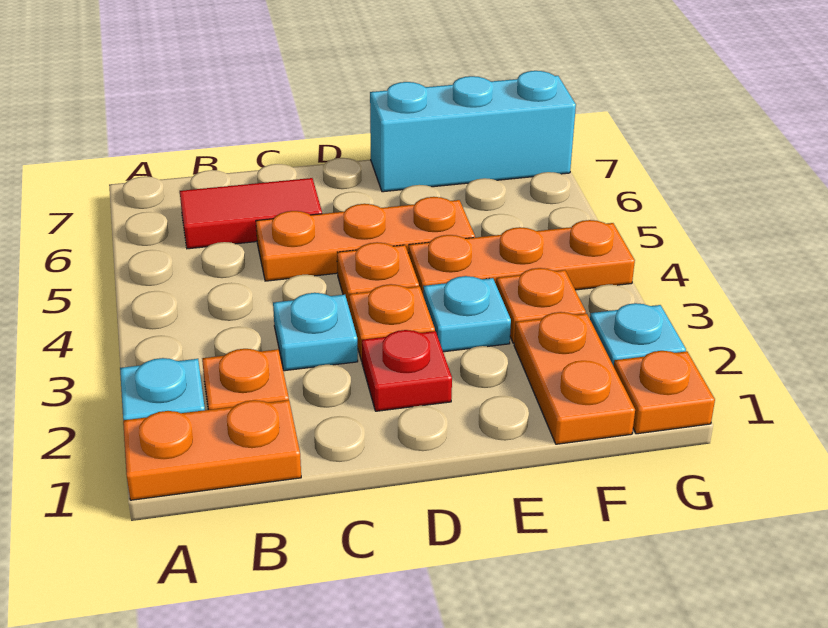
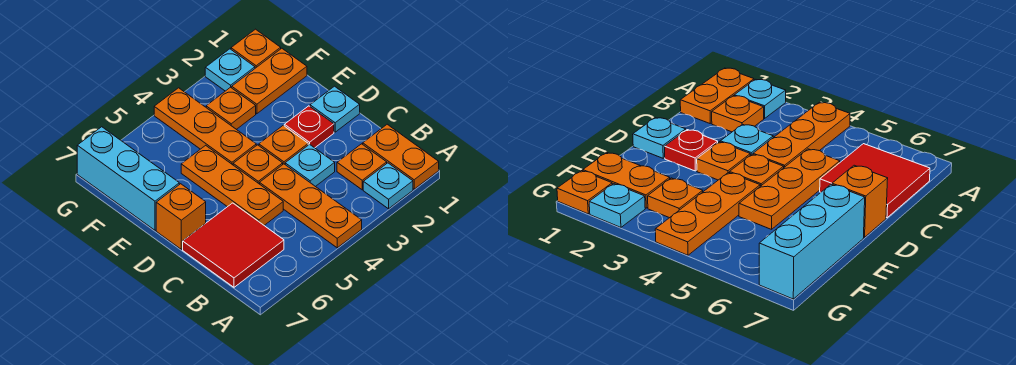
none -> orange 1x3 plate [260,164,362,248]
red 1x2 tile [180,178,322,249] -> red 2x2 tile [183,203,284,287]
none -> orange 1x1 brick [156,184,206,249]
cyan 1x1 plate [423,276,511,352] -> cyan 1x1 plate moved to [310,86,360,132]

